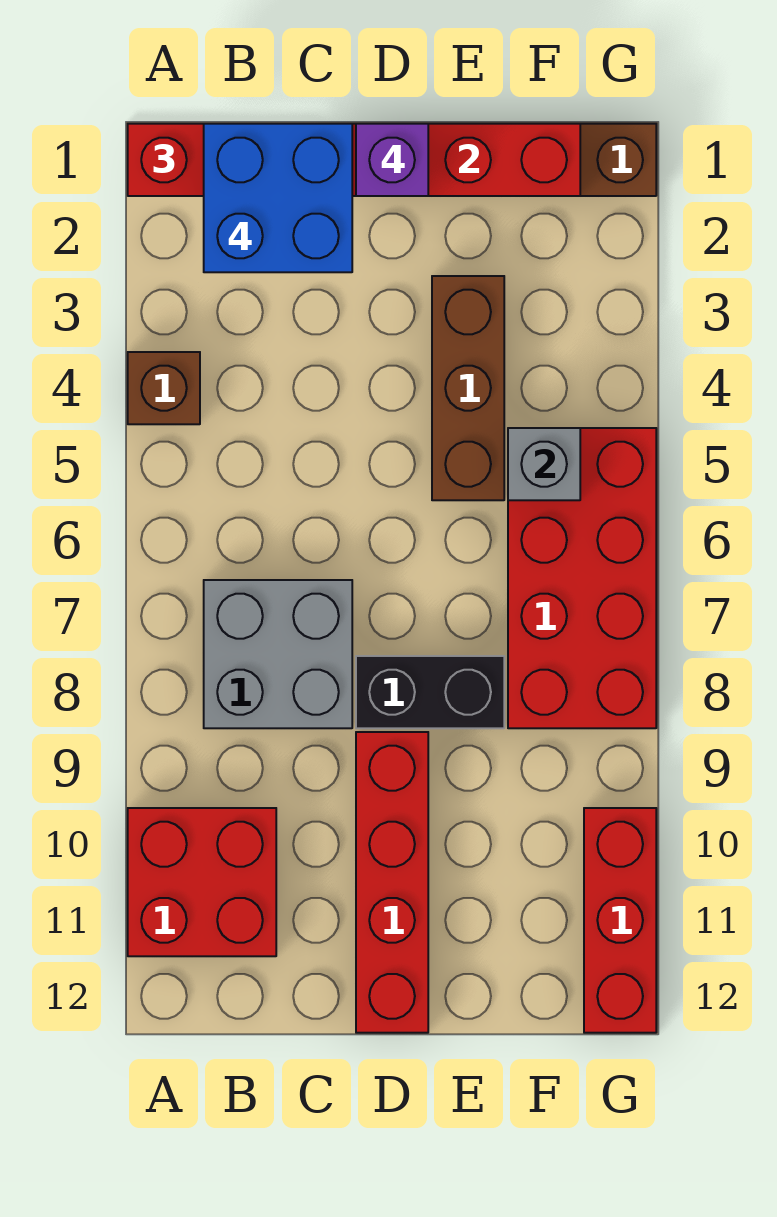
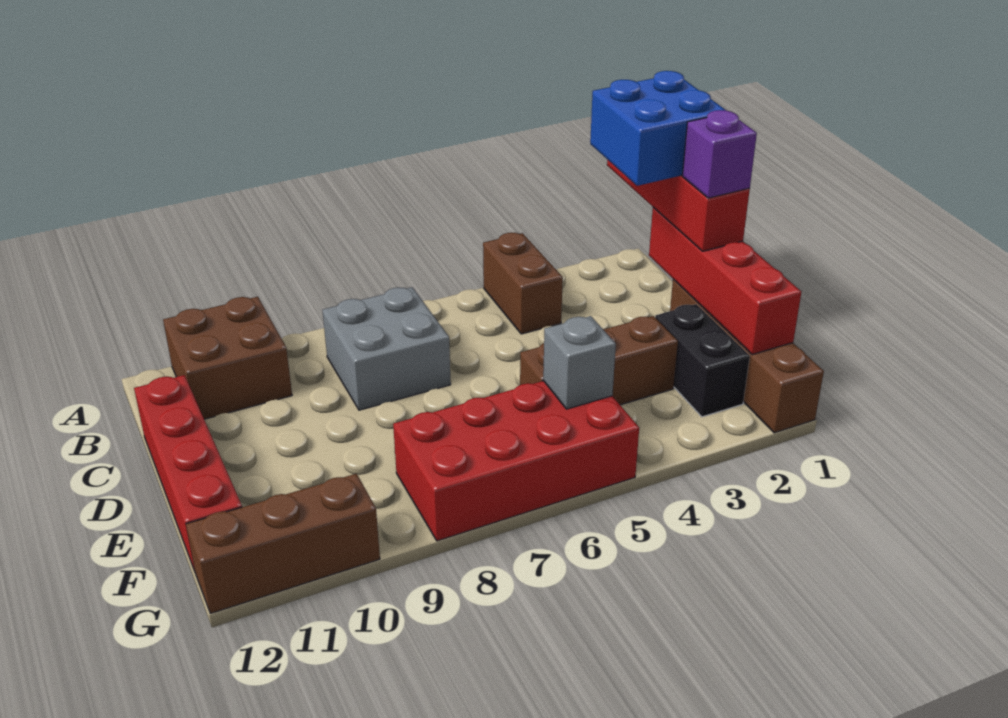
brown 1x1 brick [128,352,200,424] -> brown 1x2 brick [483,233,563,334]
red 2x2 brick [128,808,276,956] -> brown 2x2 brick [163,297,292,419]
black 1x2 brick [356,656,504,728] -> black 1x2 brick moved to [655,304,750,417]
red 1x4 brick [356,732,428,1033] -> red 1x4 brick turned to [134,375,242,571]
red 1x3 brick [584,808,656,1033] -> brown 1x3 brick [186,474,380,614]

